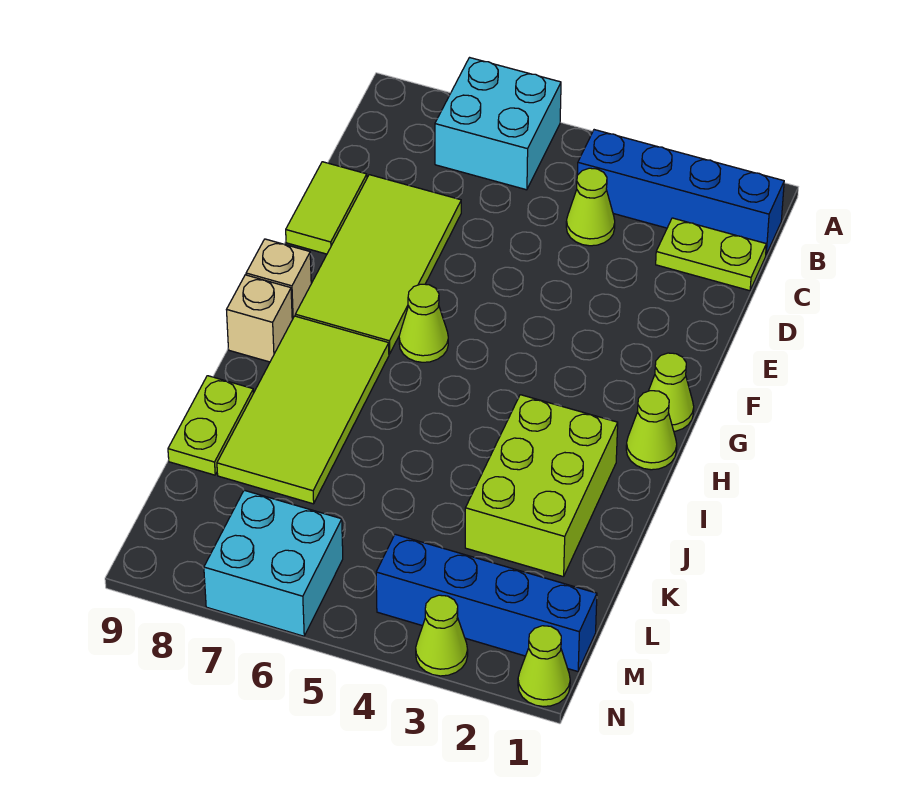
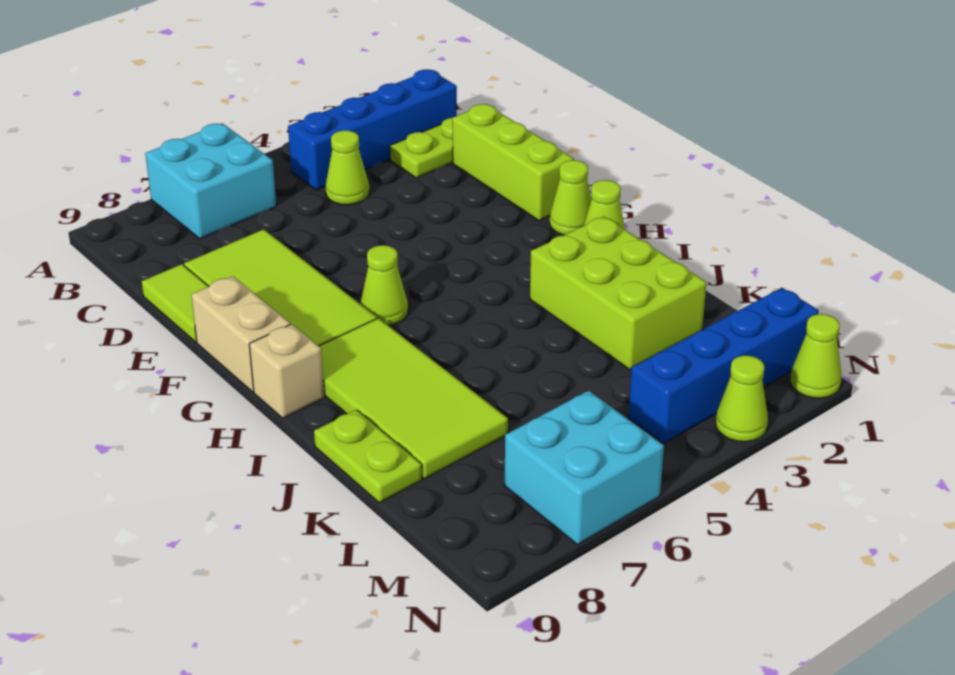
none -> lime 1x3 brick [452,104,574,221]
tan 1x1 brick [246,239,311,319] -> tan 1x2 brick [191,276,290,392]

